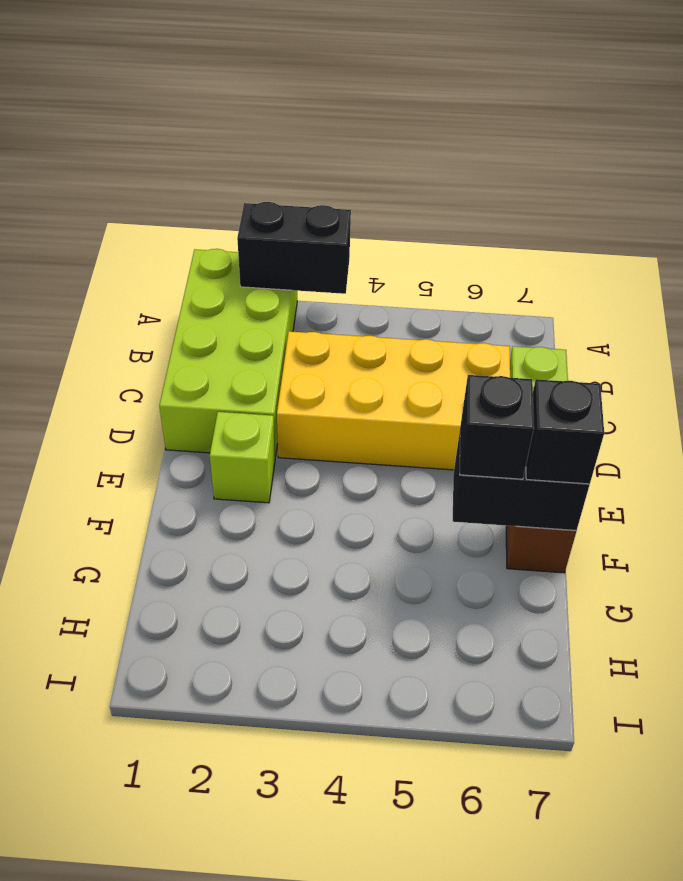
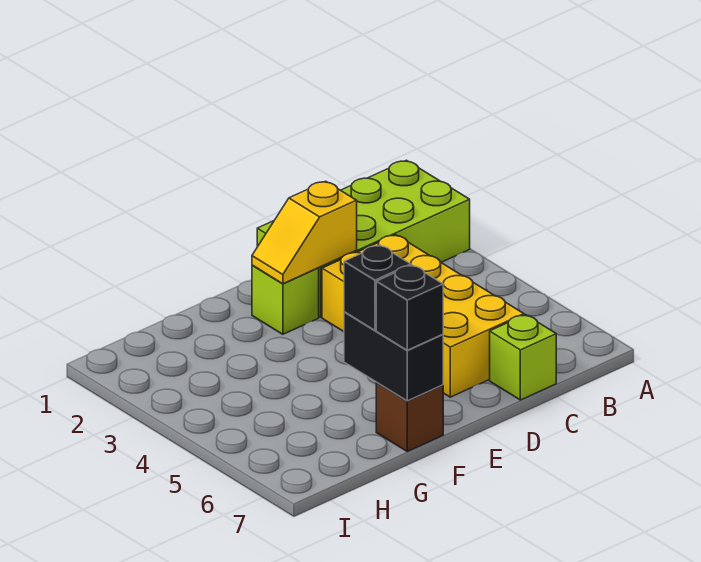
black 1x2 brick [237,202,351,294] -> none
none -> yellow 1x2 slope [252,181,357,284]

